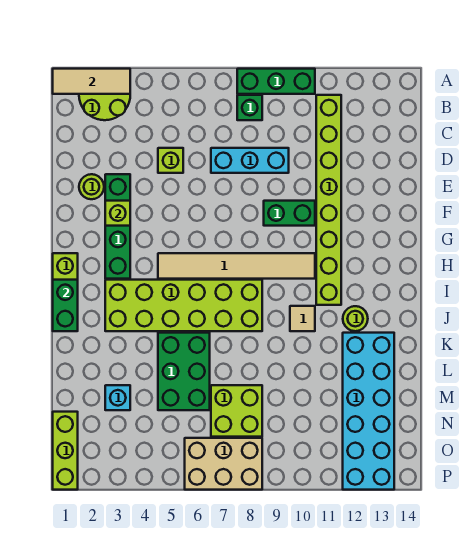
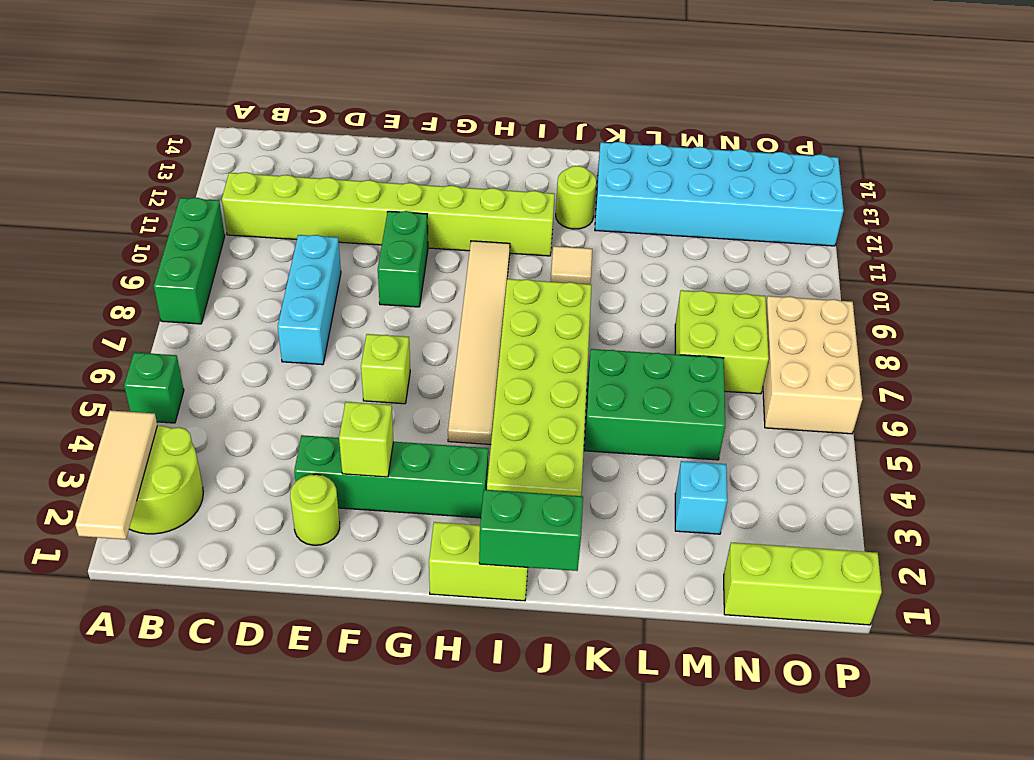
green 1x1 brick [237,95,262,120] -> green 1x1 brick moved to [124,352,184,423]
lime 1x1 brick [158,148,183,173] -> lime 1x1 brick moved to [361,334,410,404]

